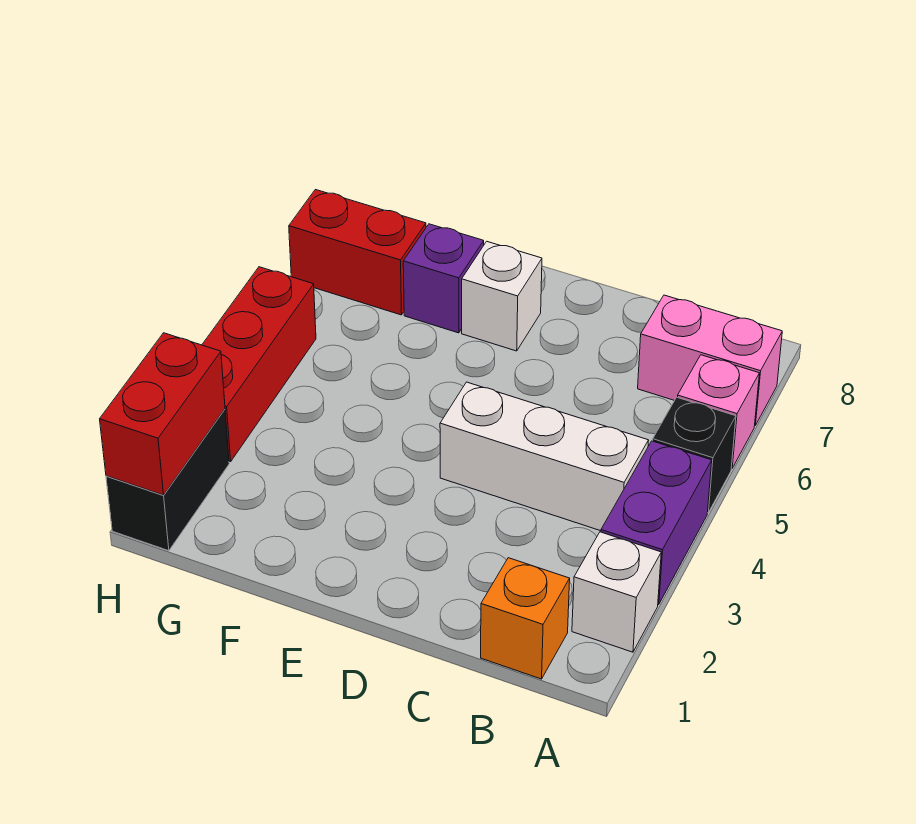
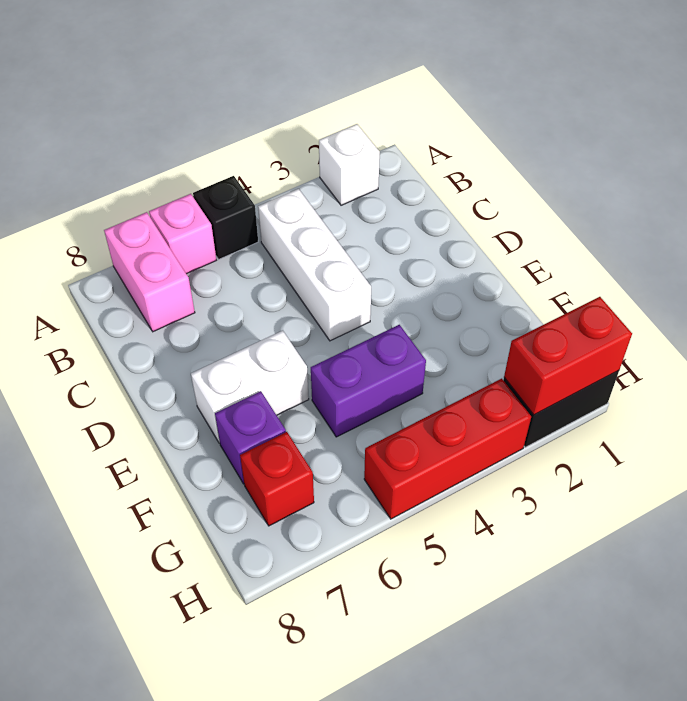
purple 1x2 brick [601,441,712,604] -> purple 1x2 brick moved to [311,325,426,437]
orange 1x1 brick [481,558,570,679] -> none
white 1x1 brick [462,241,542,351] -> white 1x2 brick [191,331,309,443]
red 1x2 brick [289,190,426,315] -> red 1x1 brick [240,432,314,526]

